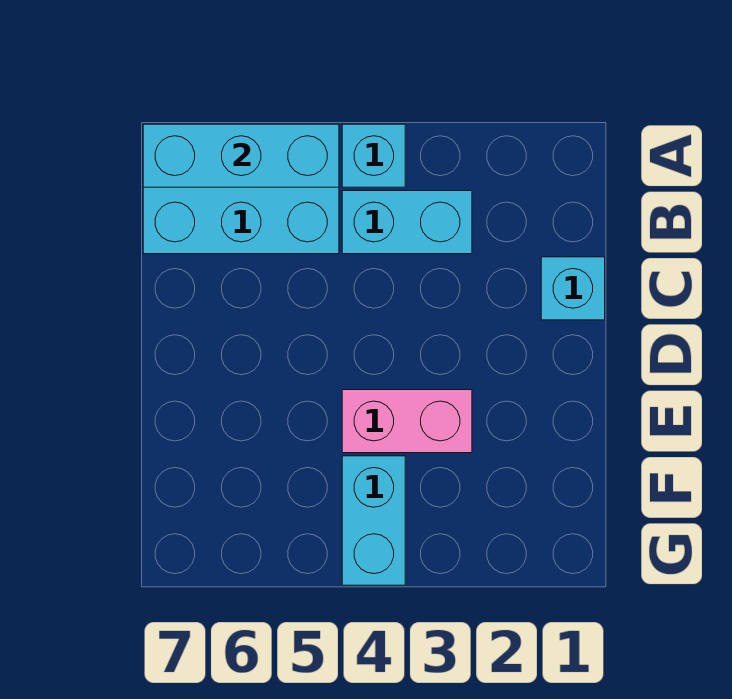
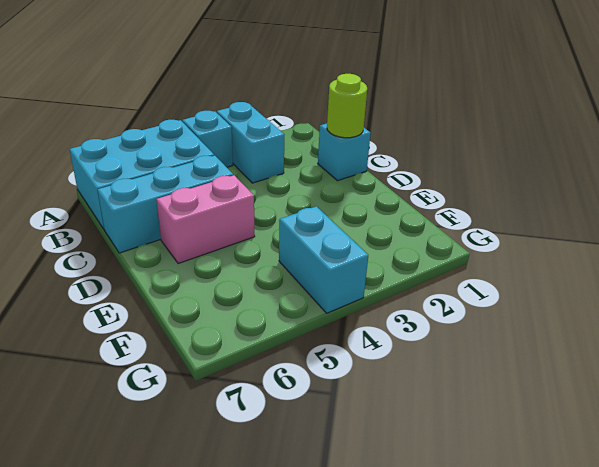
cyan 1x3 brick [143,124,339,187] -> cyan 1x3 brick moved to [98,156,233,253]
cyan 1x2 brick [342,191,472,254] -> cyan 1x2 brick turned to [217,102,285,183]
none -> lime 1x1 round brick [327,74,367,138]
pink 1x2 brick [342,390,472,453] -> pink 1x2 brick moved to [156,175,255,264]

